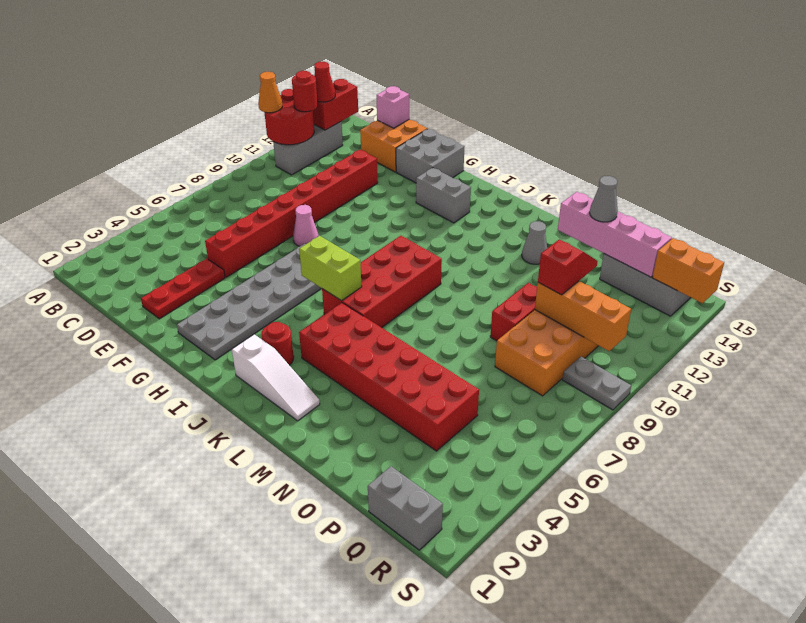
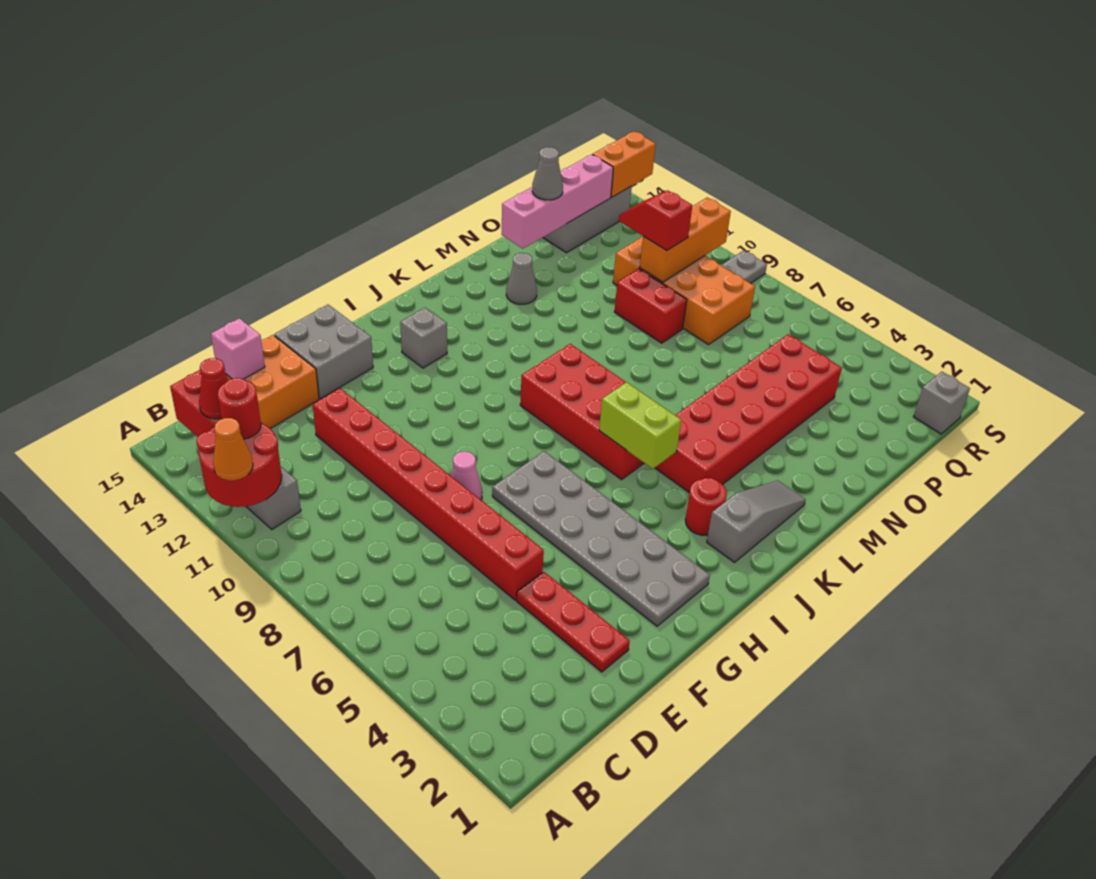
grey 1x2 brick [416,168,471,223] -> grey 1x1 brick [400,308,447,368]
lime 1x2 brick [299,236,362,301] -> lime 1x2 brick turned to [599,382,681,469]
white 1x3 slope [232,334,320,421] -> grey 1x3 slope [707,481,806,562]
grey 1x2 brick [368,466,443,550] -> grey 1x1 brick [914,372,970,434]

